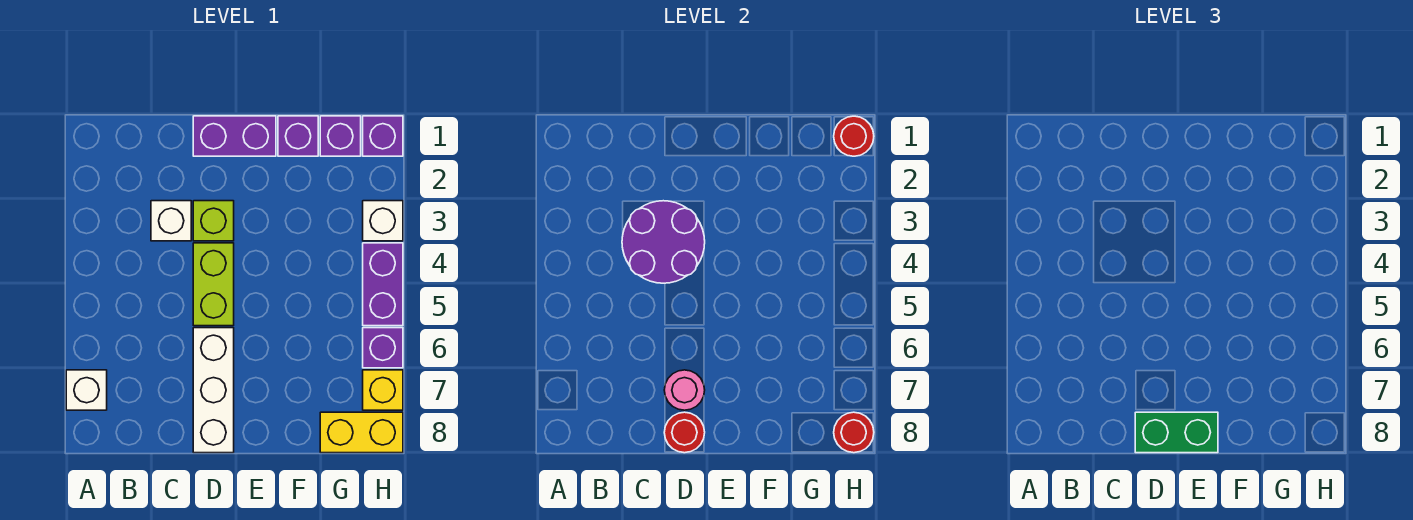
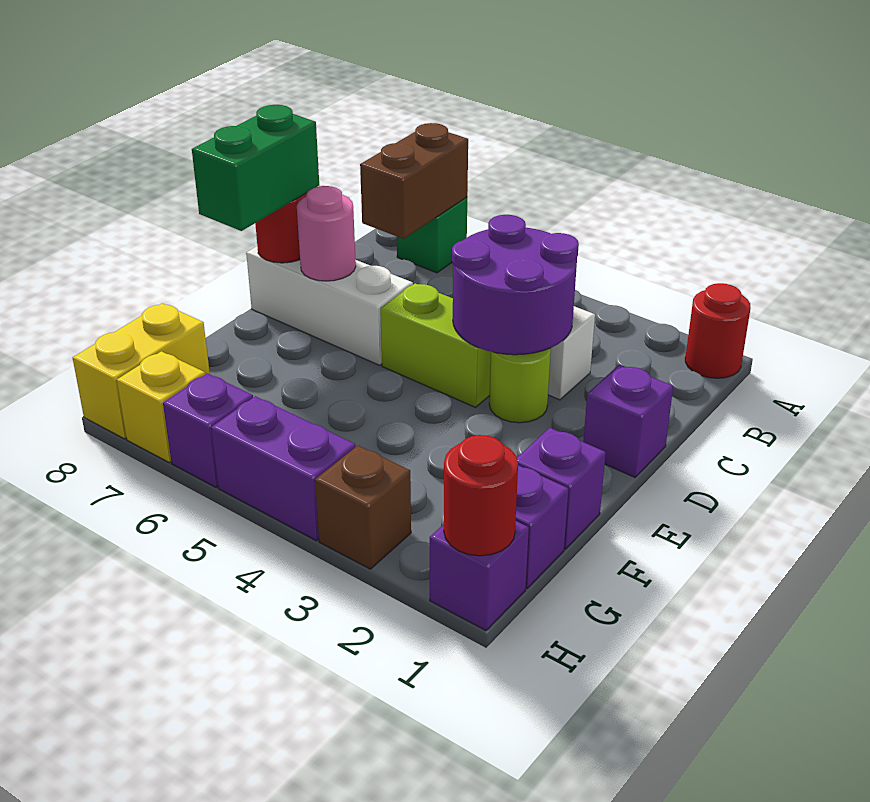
white 1x1 brick [66,370,107,410] -> green 1x1 brick [397,197,467,273]
none -> brown 1x2 brick [360,123,468,239]
purple 1x2 brick [193,116,276,156] -> purple 1x1 brick [583,364,673,477]
lime 1x1 brick [193,201,234,241] -> lime 1x1 round brick [489,348,551,423]
white 1x1 brick [363,201,403,241] -> brown 1x1 brick [315,446,411,569]
red 1x1 round brick [834,412,874,453] -> red 1x1 round brick moved to [685,283,751,378]

